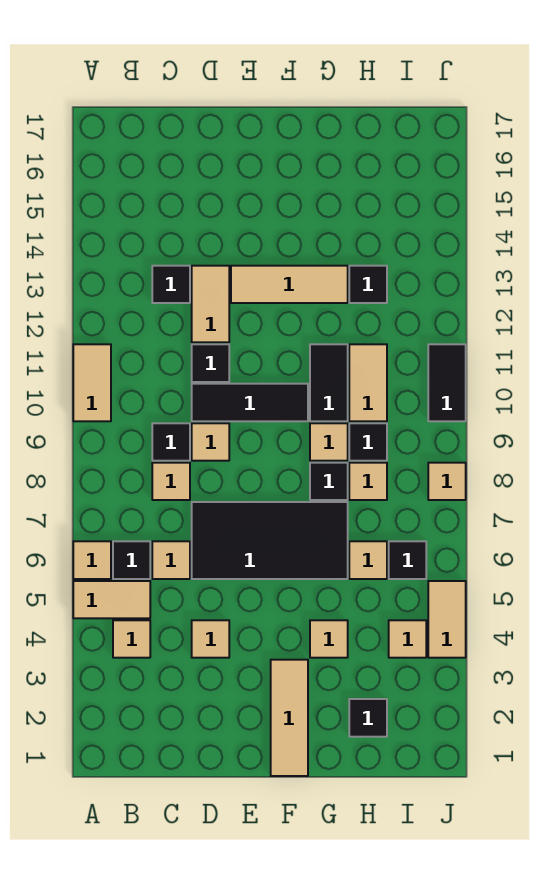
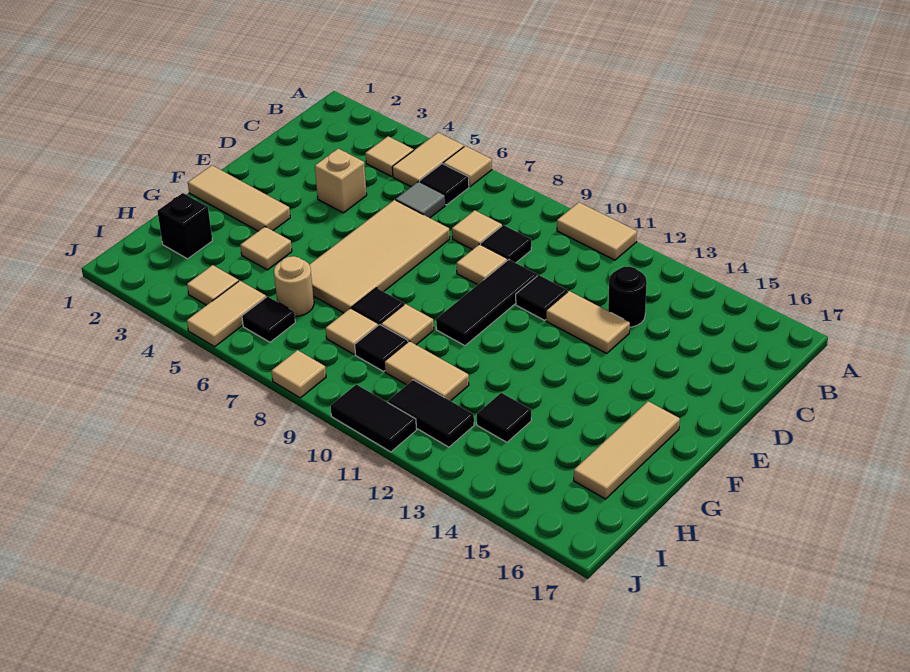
tan 1x1 tile [152,541,190,579] -> grey 1x1 tile [396,181,445,218]
black 1x1 tile [152,266,190,303] -> black 1x1 round brick [608,266,647,327]
tan 1x1 tile [192,620,229,658] -> tan 1x1 brick [315,149,367,213]
black 2x4 tile [192,502,348,579] -> tan 2x4 tile [309,200,450,313]
tan 1x3 tile [231,266,348,303] -> tan 1x3 tile moved to [574,401,680,499]
black 1x2 tile [310,344,348,421] -> black 1x2 tile moved to [388,380,474,447]
black 1x1 tile [349,699,387,737] -> black 1x1 brick [157,193,213,259]
tan 1x1 tile [349,541,387,579] -> tan 1x1 round brick [274,256,314,317]
tan 1x2 tile [428,581,466,658] -> tan 1x2 tile turned to [187,281,266,347]

